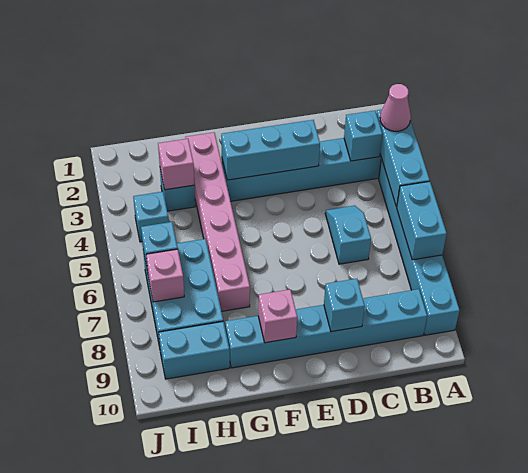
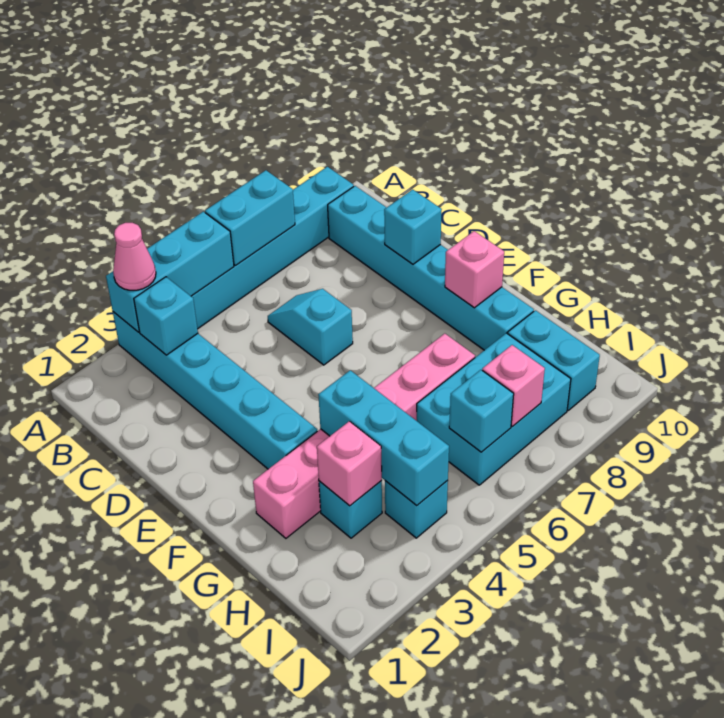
cyan 1x2 slope [325,206,371,264] -> cyan 1x2 slope turned to [268,289,353,365]
cyan 1x3 brick [221,120,320,180] -> cyan 1x3 brick moved to [318,370,449,506]

